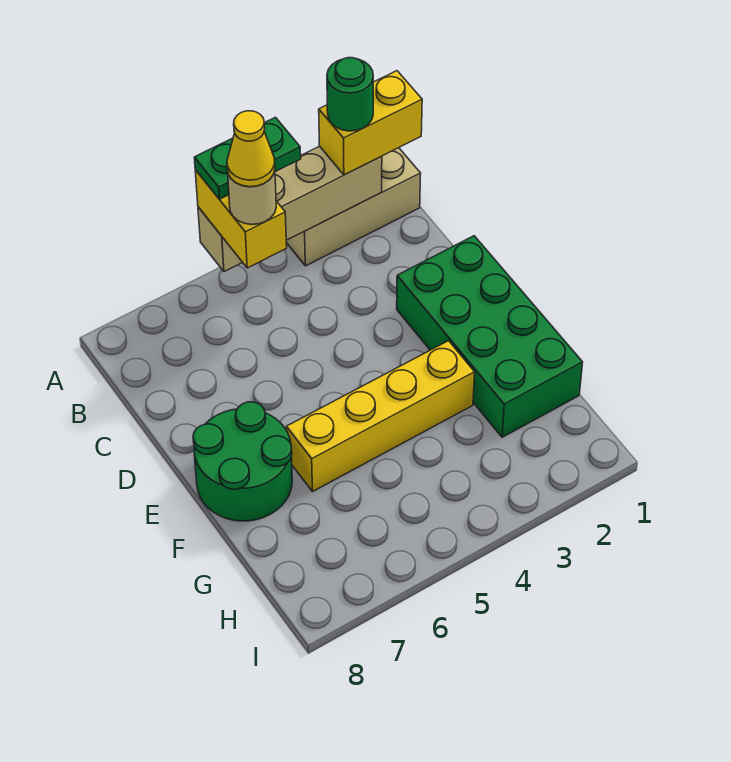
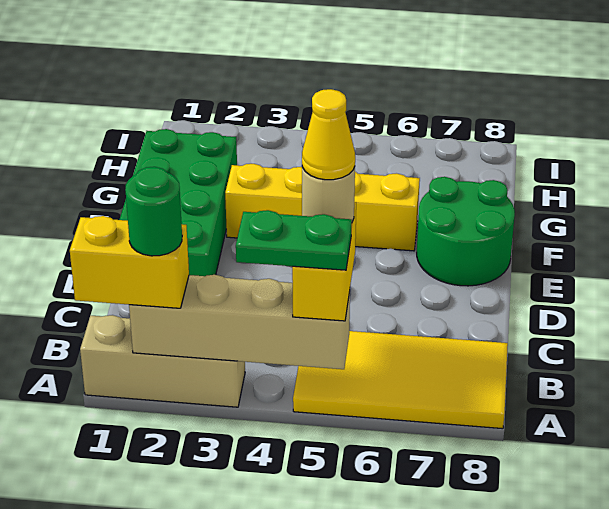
none -> yellow 2x4 tile [293,331,508,429]

